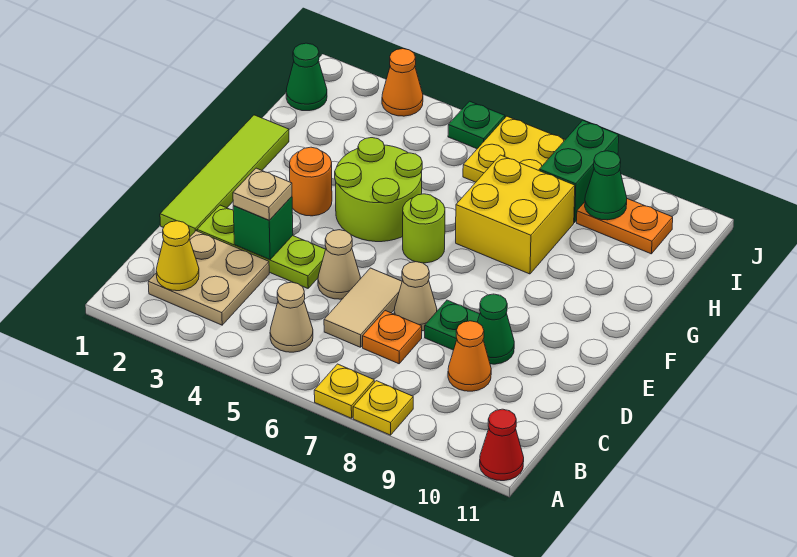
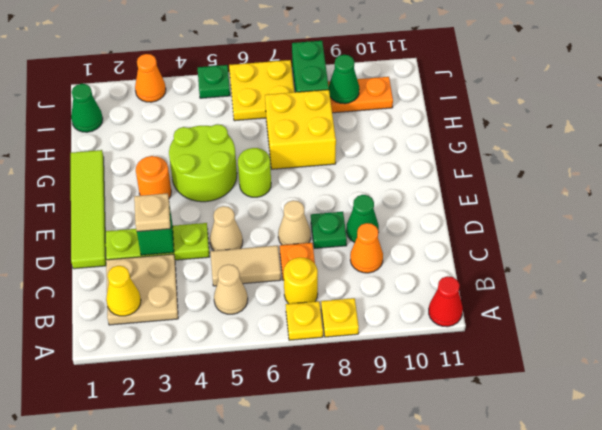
none -> yellow 1x1 round brick [284,257,318,304]
tan 1x2 tile [324,268,402,347] -> tan 1x2 tile turned to [211,245,281,286]

